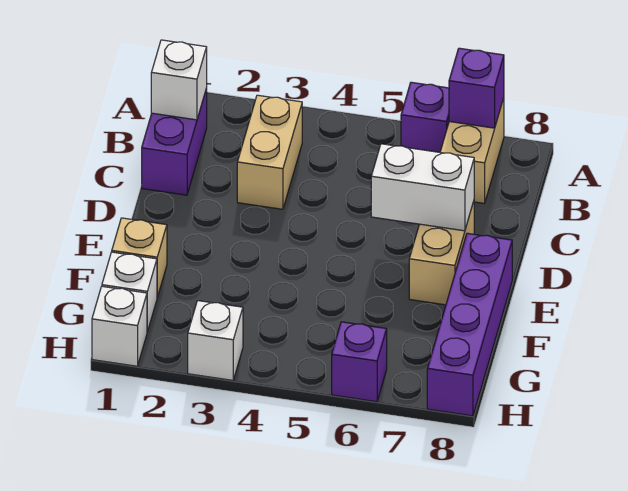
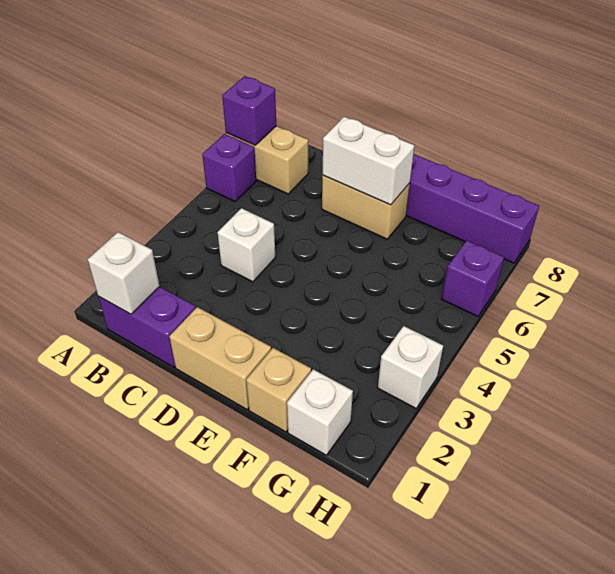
tan 1x2 brick [237,95,302,209] -> tan 1x2 brick moved to [169,307,271,409]
white 1x2 brick [371,144,474,231] -> white 1x2 brick turned to [323,117,414,205]
white 1x1 brick [92,286,147,366] -> white 1x1 brick moved to [217,208,275,282]

